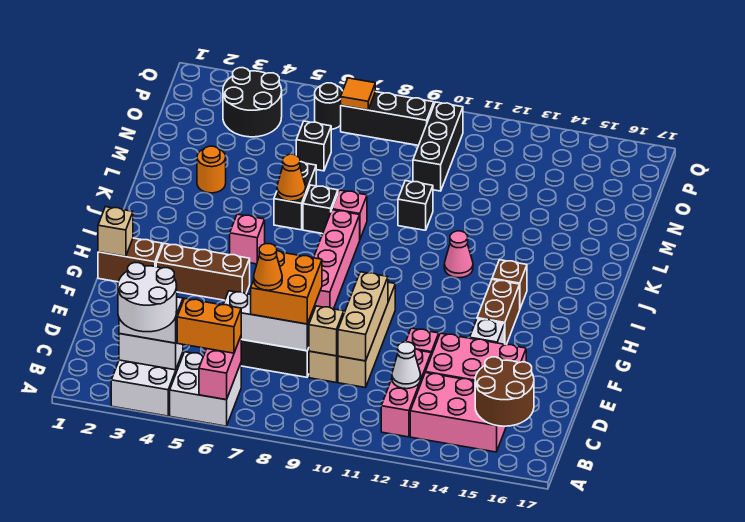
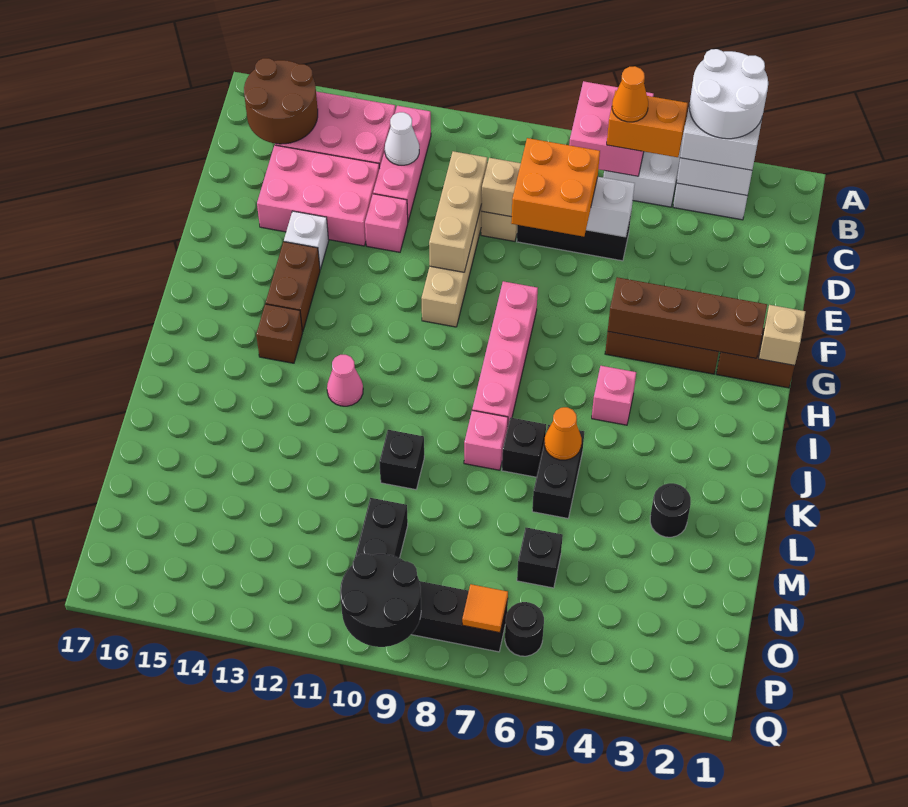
pink 1x2 brick [199,337,242,400] -> pink 2x2 brick [569,81,654,176]
orange 1x1 cone [254,244,282,290] -> orange 1x1 cone moved to [612,66,648,122]
none -> brown 1x4 brick [608,277,767,358]
orange 1x1 round brick [197,146,226,193] -> black 1x1 round brick [650,483,691,537]
black 2x2 round brick [223,68,282,137] -> black 2x2 round brick moved to [340,554,421,647]

